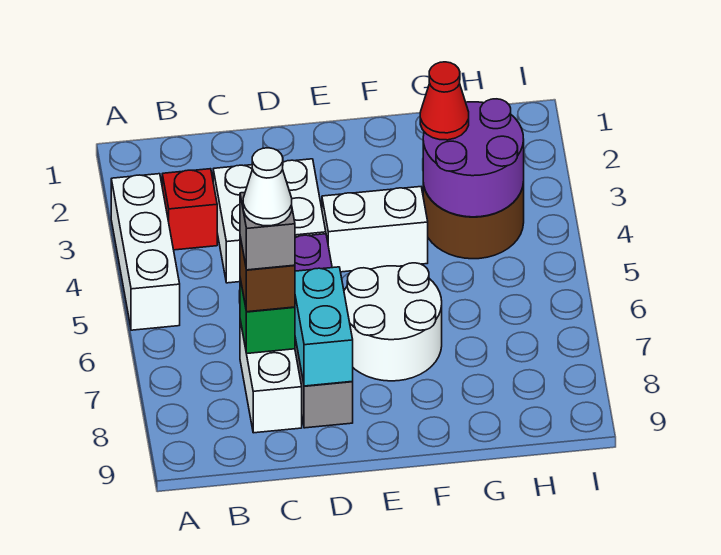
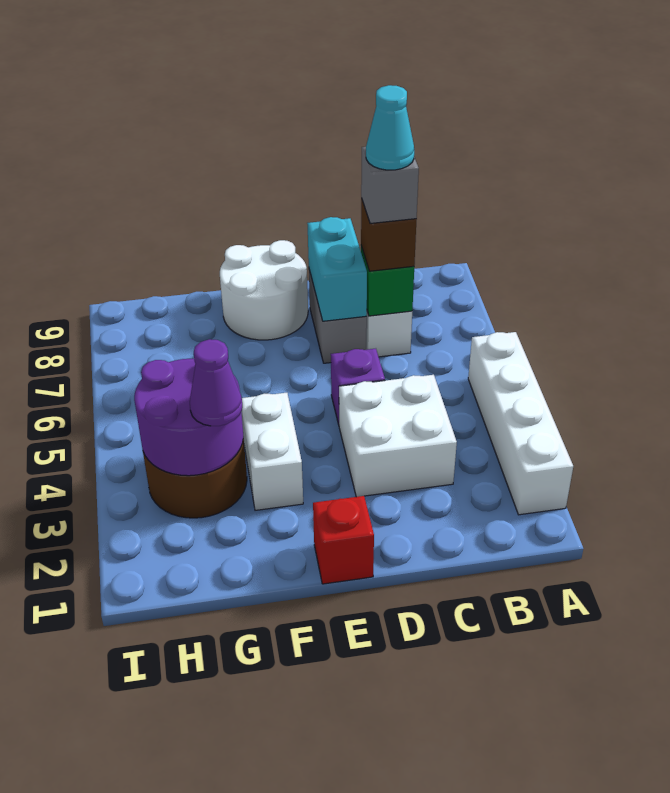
white 1x3 brick [111,174,180,330] -> white 1x4 brick [468,332,573,515]
red 1x1 brick [162,169,217,250] -> red 1x1 brick moved to [313,496,374,584]
white 1x1 cone [243,148,292,226] -> cyan 1x1 cone [366,85,414,170]
white 1x2 brick [322,187,428,272] -> white 1x2 brick turned to [241,393,303,510]
white 2x2 round brick [344,263,442,381] -> white 2x2 round brick moved to [220,240,308,340]
red 1x1 cone [420,62,469,140] -> purple 1x1 cone [190,339,242,426]

